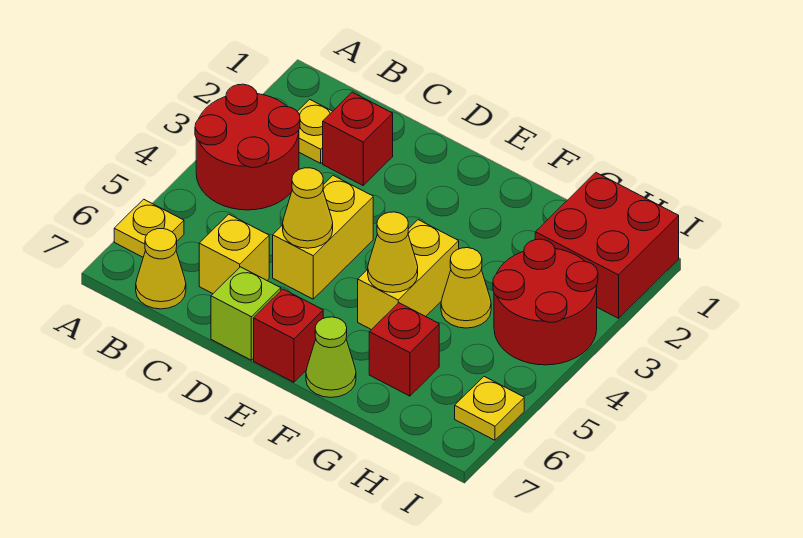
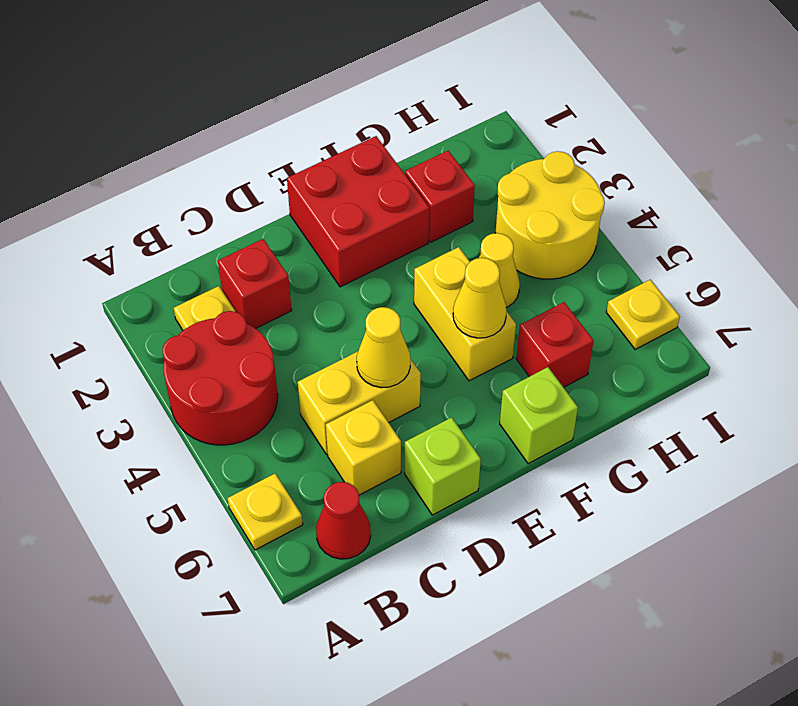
yellow 1x1 cone [136,229,186,309] -> red 1x1 cone [316,482,371,559]
yellow 1x2 brick [273,176,373,299] -> yellow 1x2 brick turned to [298,351,421,454]
red 1x1 brick [254,289,323,382] -> red 1x1 brick moved to [405,151,475,242]
lime 1x1 cone [306,317,356,397] -> lime 1x1 brick [500,367,578,464]
red 2x2 brick [535,173,679,318] -> red 2x2 brick moved to [287,136,429,287]
red 2x2 round brick [493,239,598,365] -> yellow 2x2 round brick [496,151,605,279]

